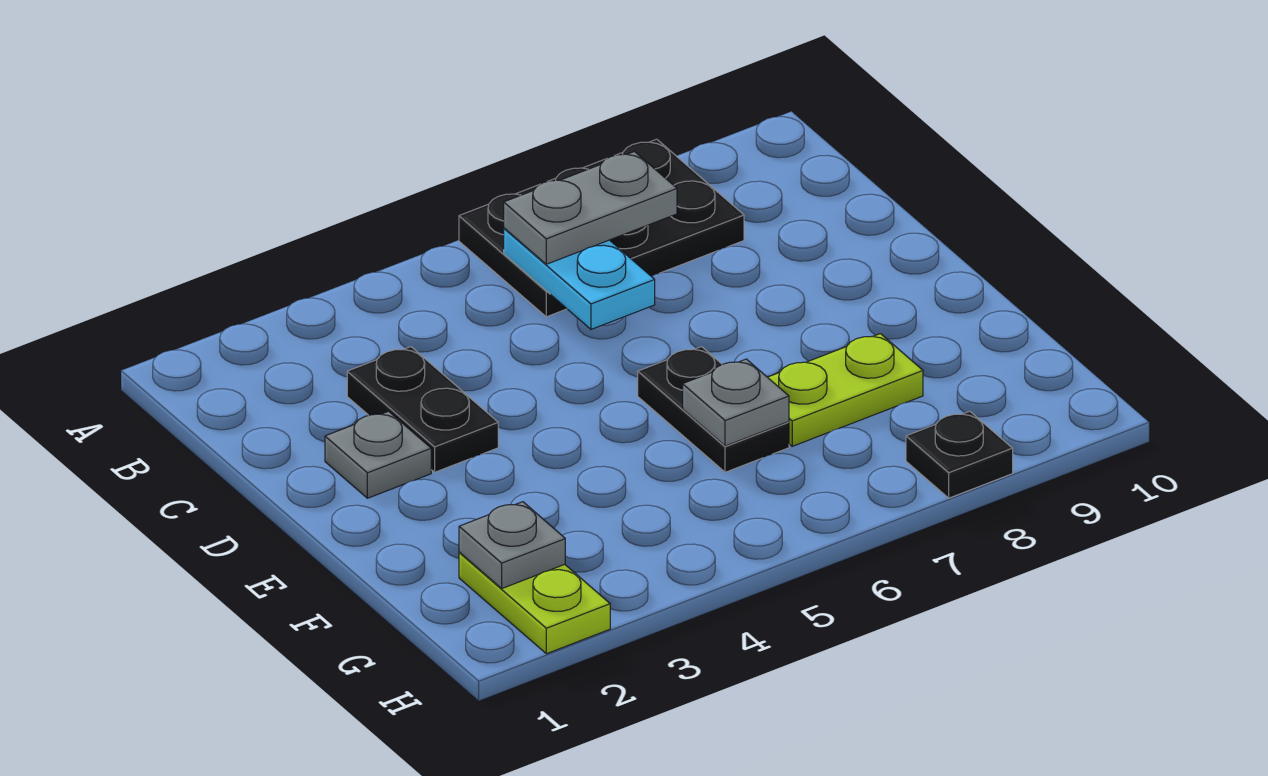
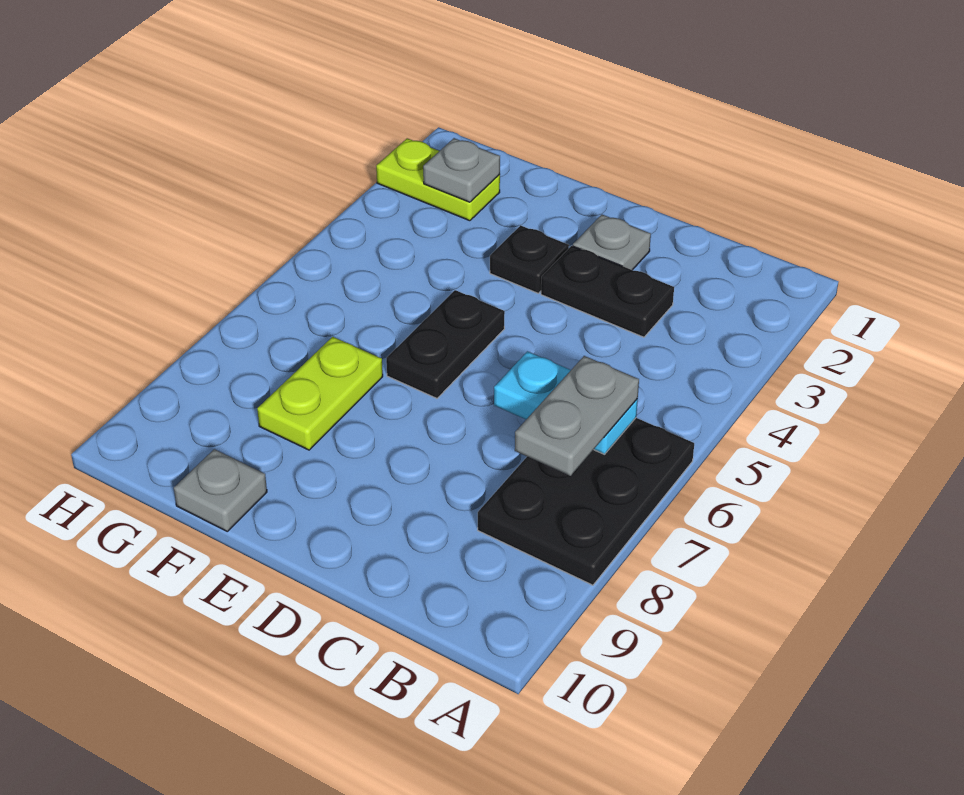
black 1x2 plate [638,347,789,472] -> black 1x2 plate turned to [386,290,505,398]
grey 1x1 plate [683,359,789,446] -> grey 1x1 plate moved to [174,449,267,531]
black 1x1 plate [906,411,1013,498] -> black 1x1 plate moved to [490,225,569,293]

